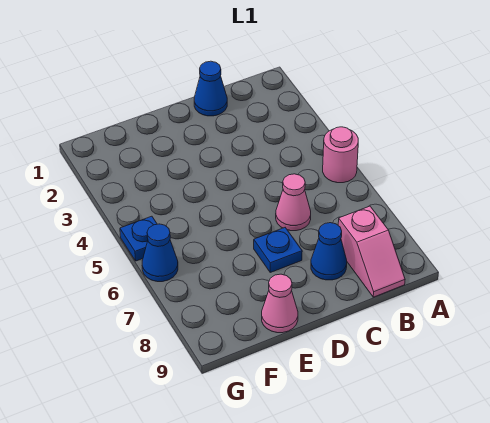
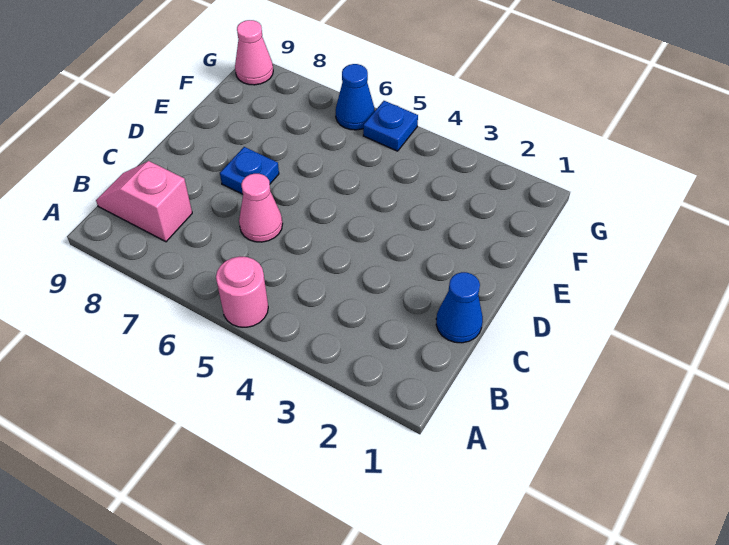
blue 1x1 cone [311,223,347,280] -> none
pink 1x1 cone [262,274,298,333] -> pink 1x1 cone moved to [235,20,273,85]

